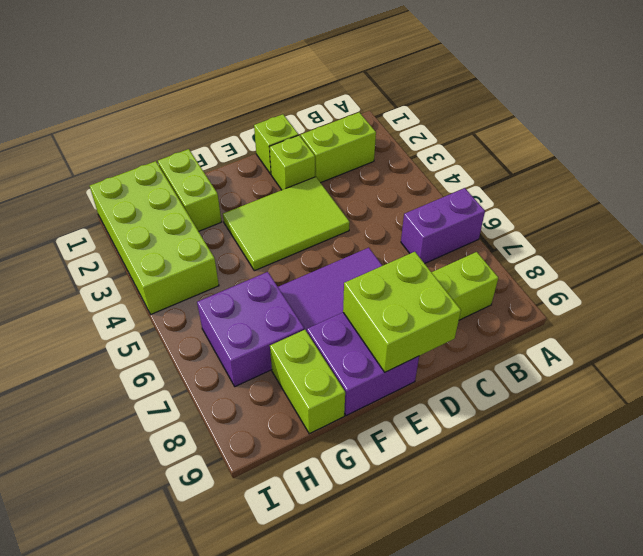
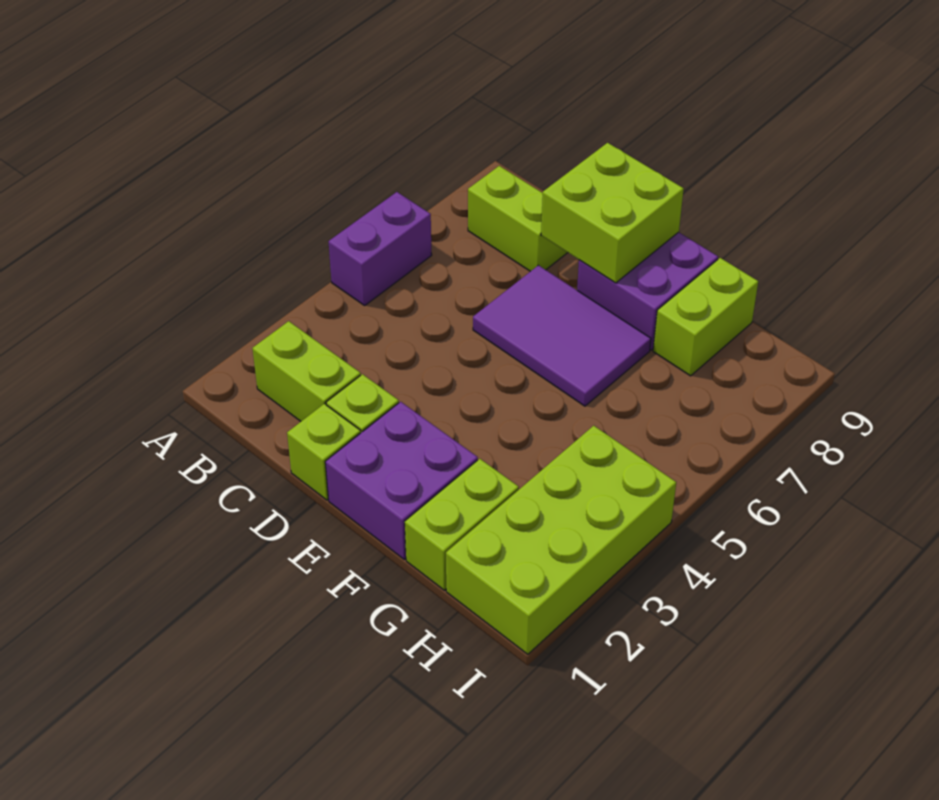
purple 1x2 brick [401,188,485,264] -> purple 1x2 brick turned to [329,192,432,305]
lime 2x3 tile [223,177,350,271] -> none
purple 2x2 brick [197,272,304,387] -> purple 2x2 brick moved to [325,402,478,559]

